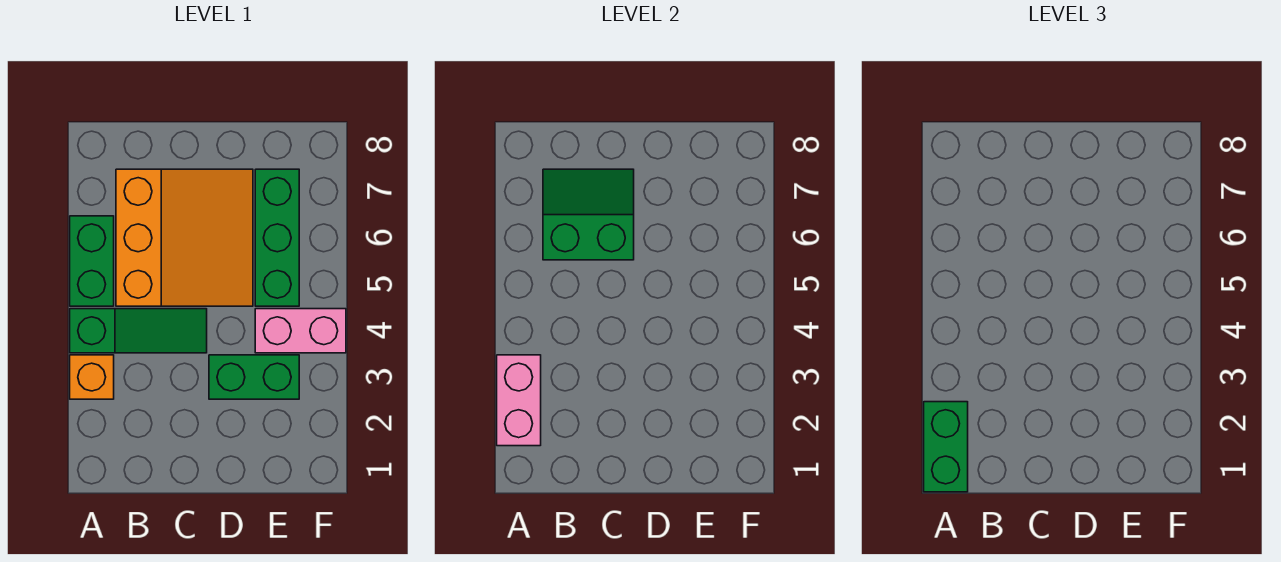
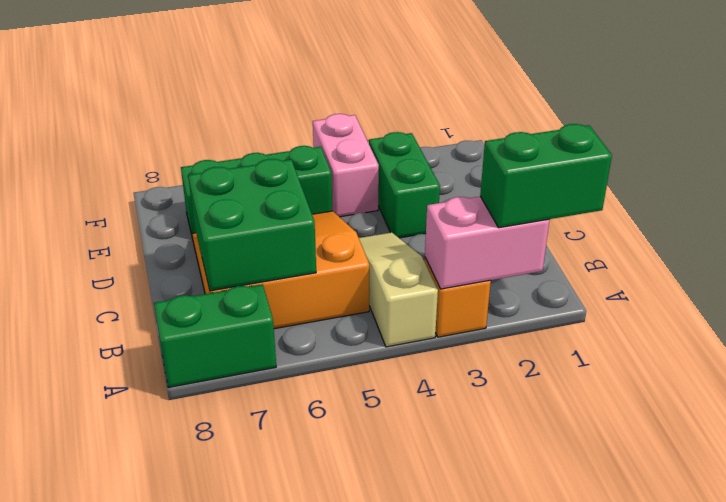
green 1x3 slope [70,309,207,353] -> tan 1x3 slope [359,232,438,347]
green 1x2 brick [70,216,114,306] -> green 1x2 brick moved to [154,284,276,388]
green 2x2 slope [543,169,634,260] -> green 2x2 brick [188,159,316,291]

